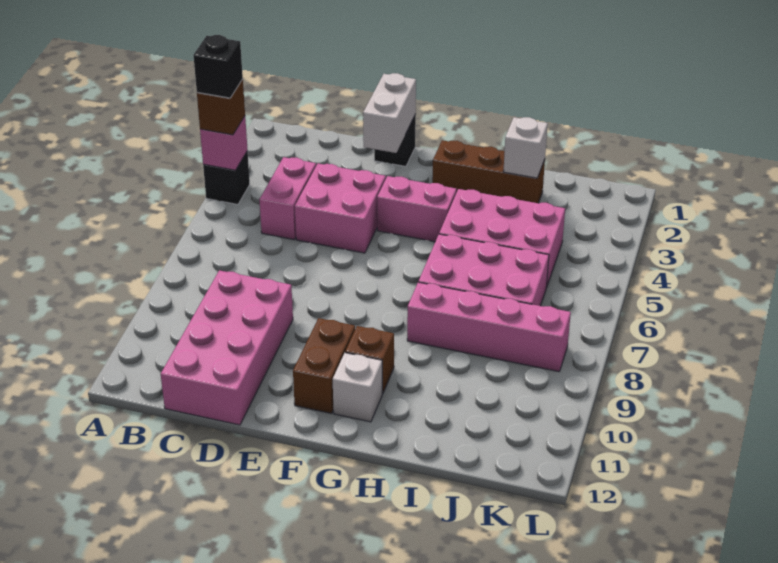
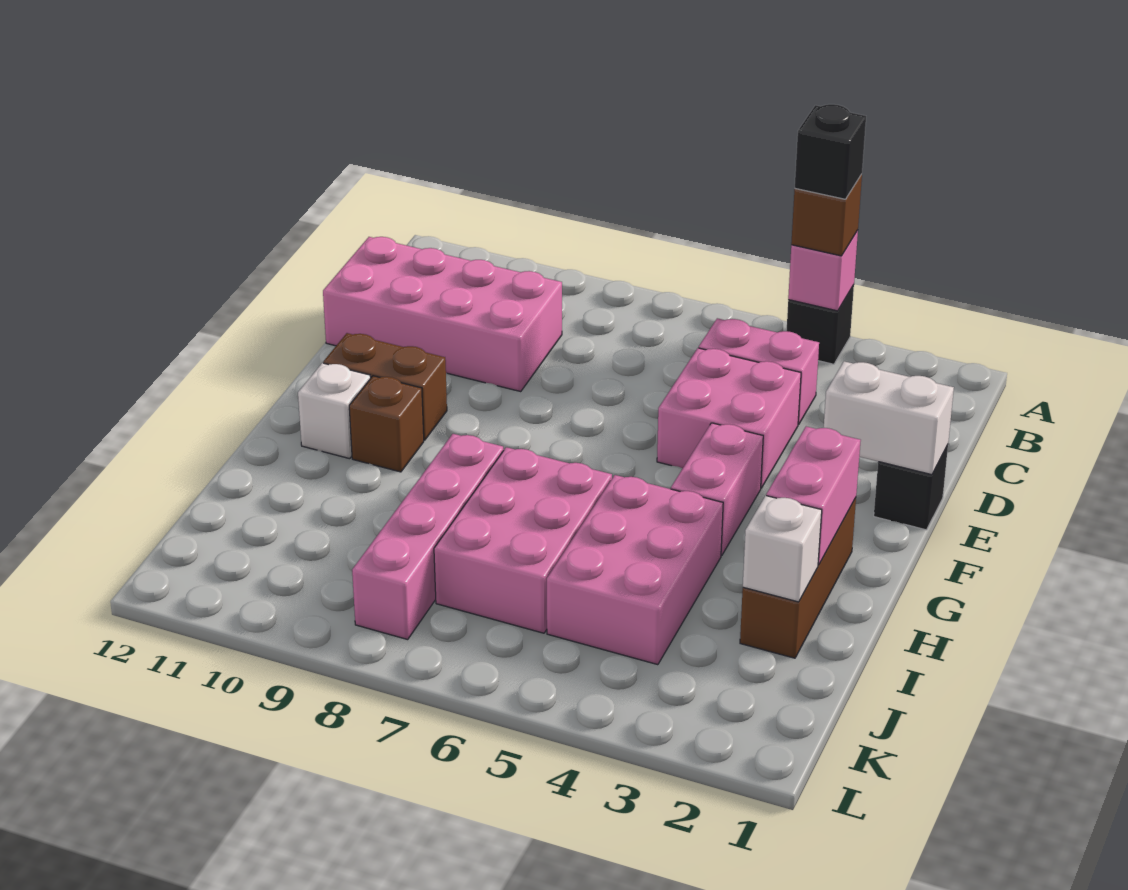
none -> pink 1x2 brick [766,426,861,565]

